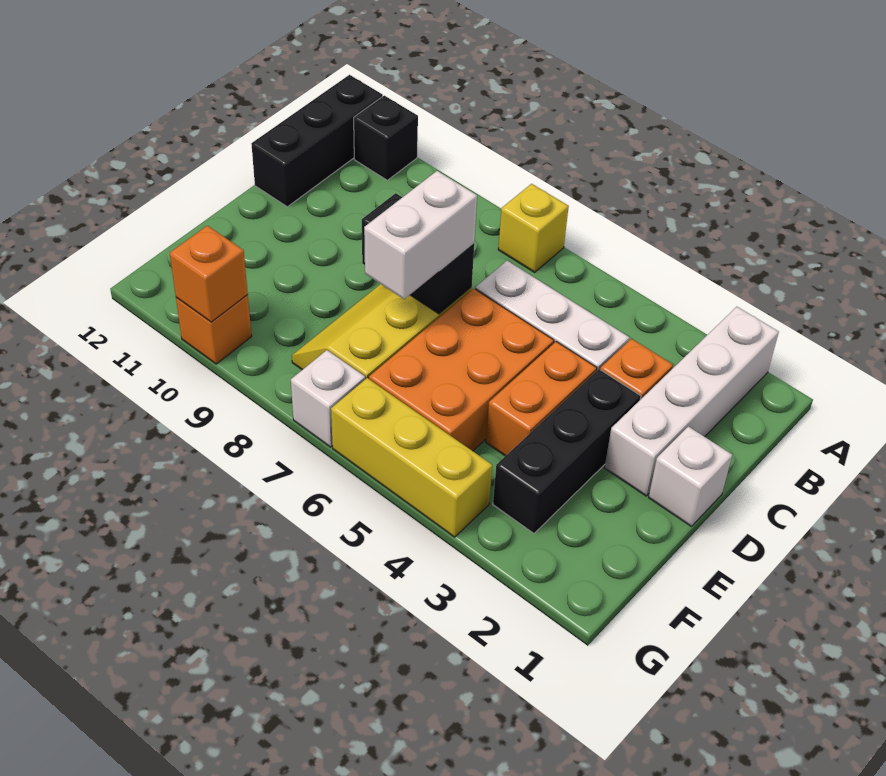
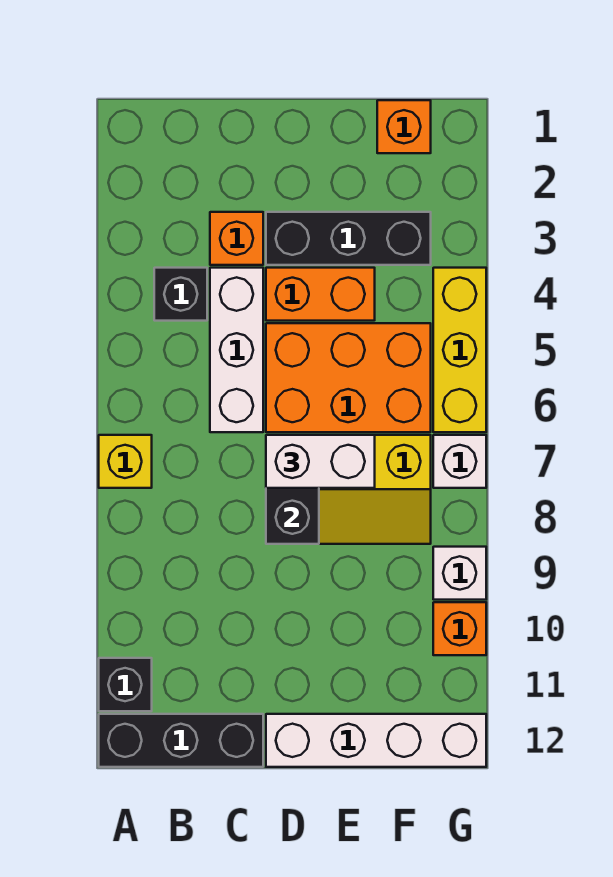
white 1x4 brick [605,307,779,496] -> white 1x4 brick moved to [266,714,486,767]
none -> black 1x1 brick [154,268,207,321]
white 1x1 brick [649,426,732,526] -> white 1x1 brick moved to [433,547,486,600]
orange 1x1 brick [170,226,248,322] -> orange 1x1 brick moved to [377,100,431,153]

